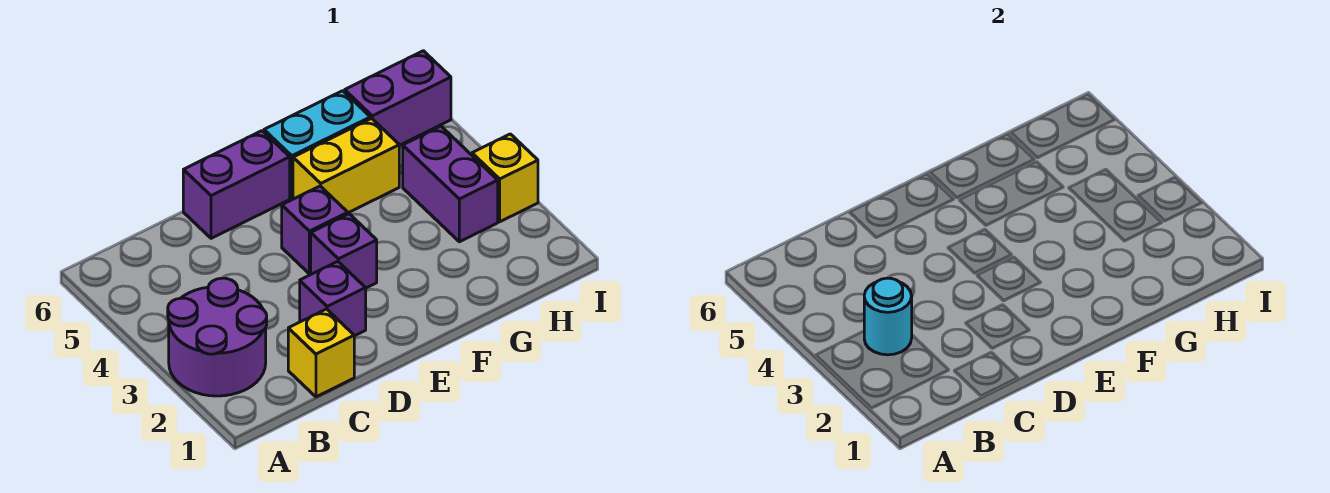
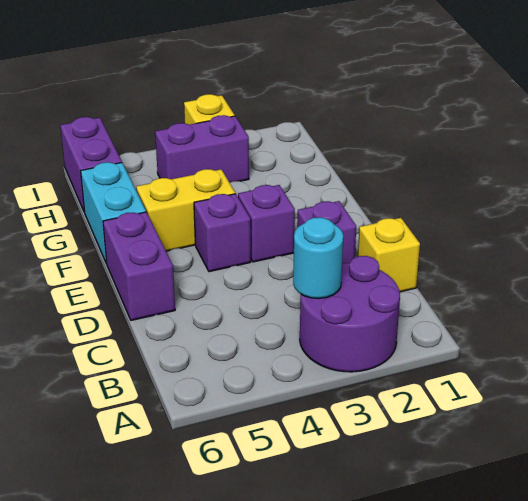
yellow 1x2 brick [293,118,399,213] -> yellow 1x2 brick turned to [136,169,235,251]

